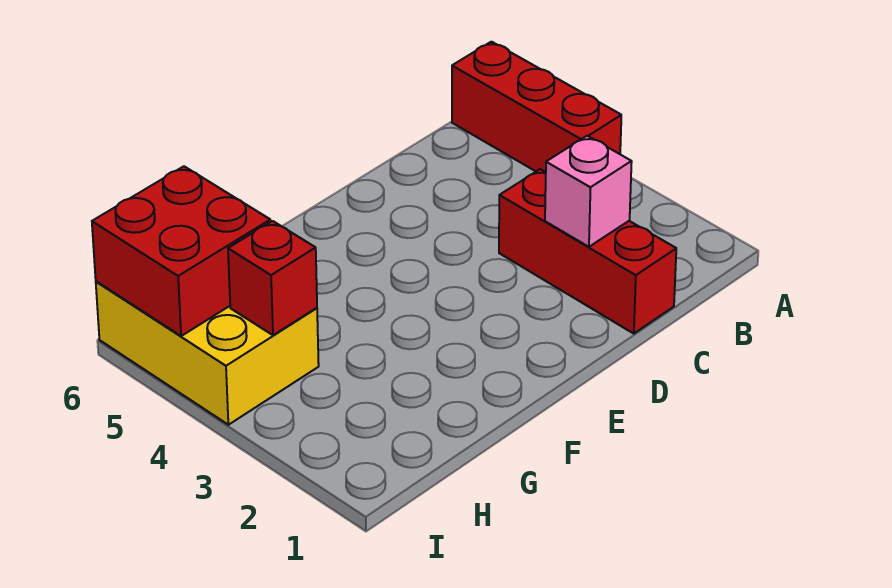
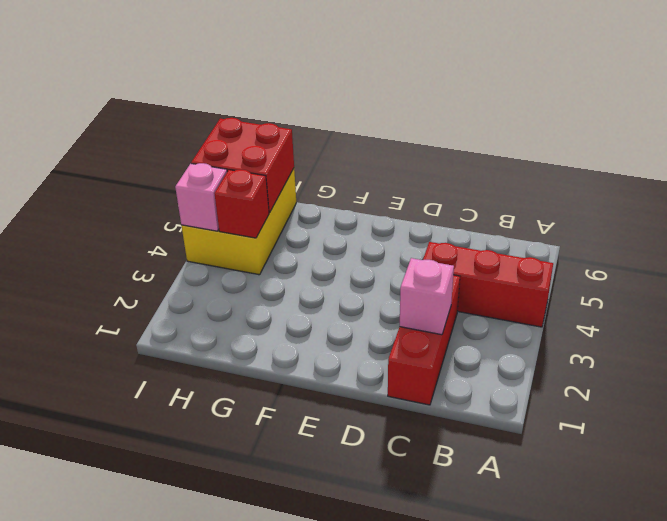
red 1x3 brick [452,42,621,172] -> red 1x3 brick turned to [423,242,553,327]
none -> pink 1x1 brick [175,163,227,231]

